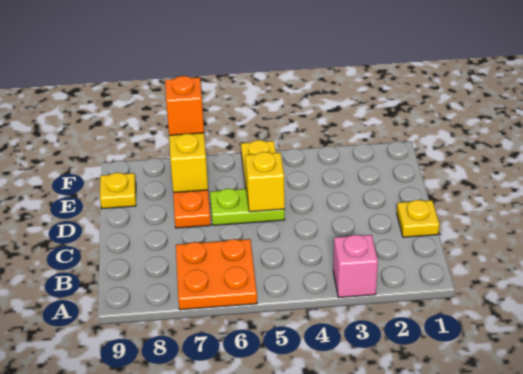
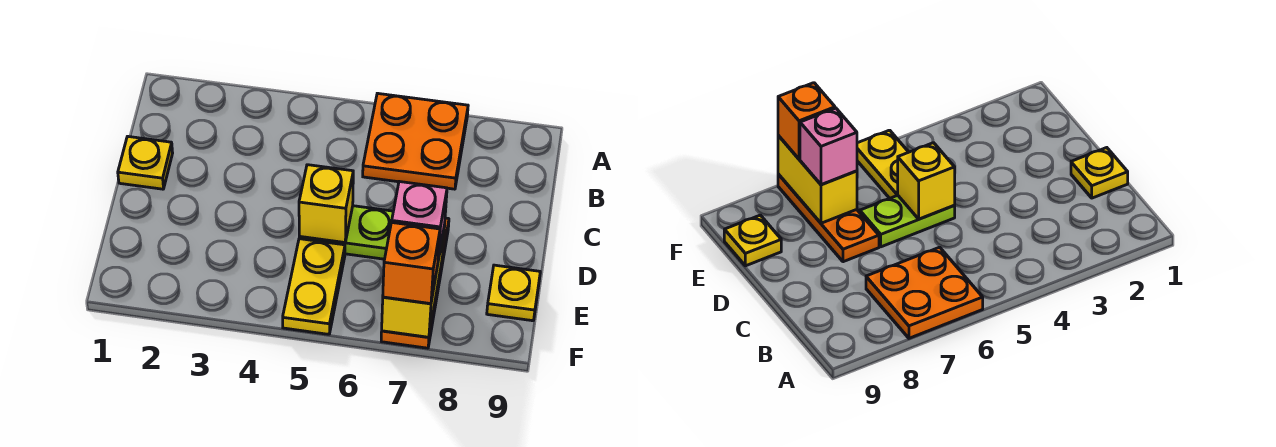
pink 1x1 brick [333,235,378,298] -> pink 1x1 brick moved to [392,182,447,260]

